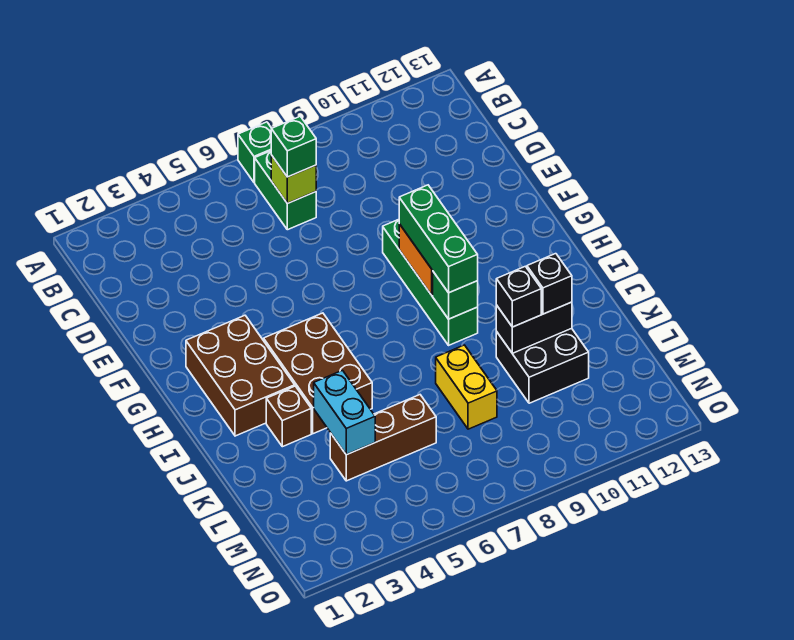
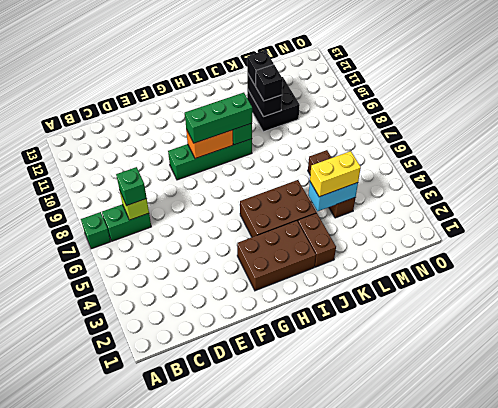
brown 1x1 brick [266,386,311,447] -> brown 1x2 brick [298,213,336,267]
yellow 1x2 brick [436,345,497,429] -> yellow 1x2 brick moved to [310,151,361,197]

